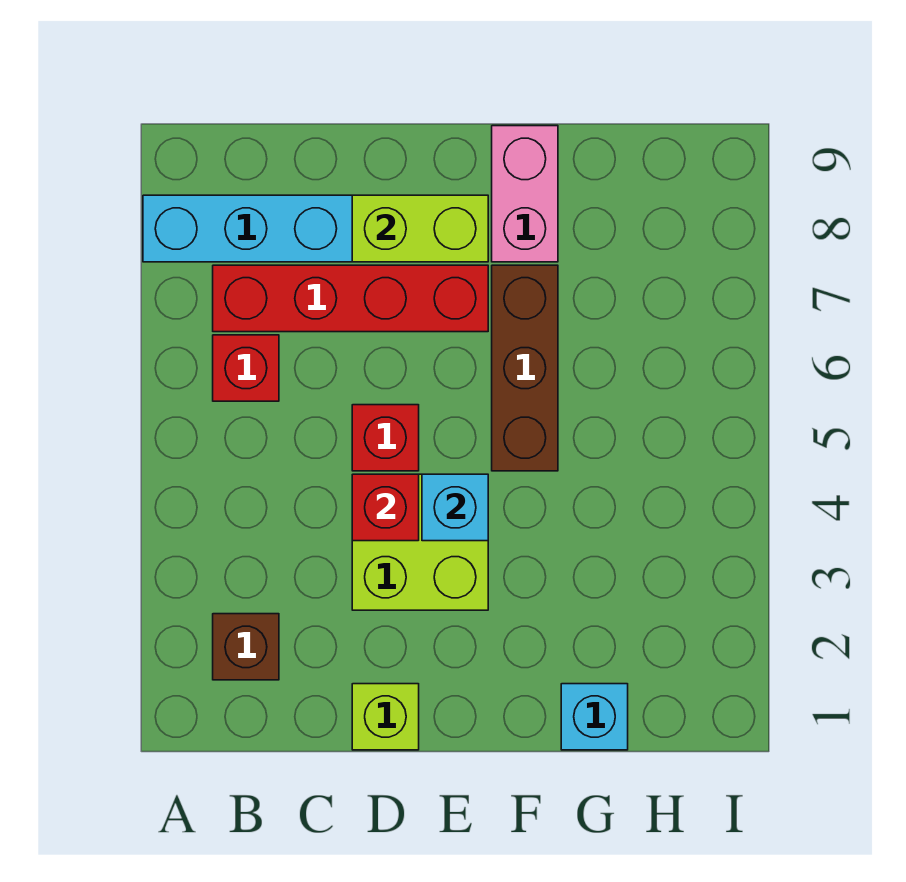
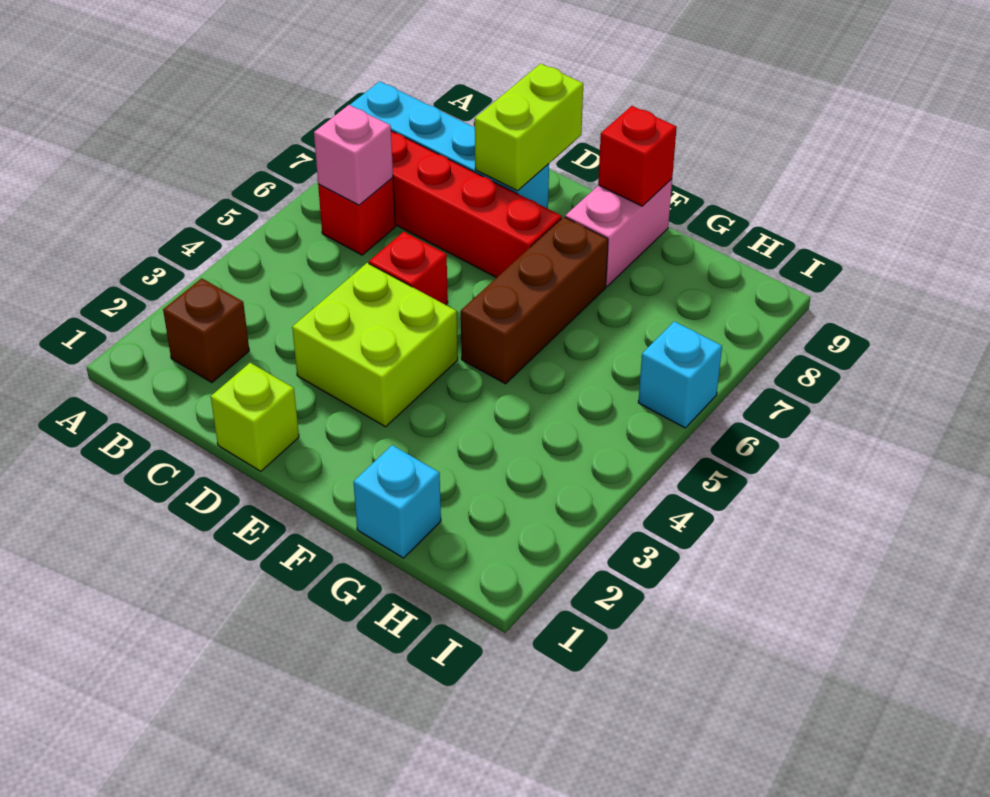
none -> pink 1x1 brick [314,105,393,205]
red 1x1 brick [352,474,419,541] -> red 1x1 brick moved to [598,106,677,206]
lime 1x2 brick [352,195,488,262] -> lime 1x2 brick turned to [475,64,583,191]
cyan 1x1 brick [422,474,488,541] -> cyan 1x1 brick moved to [638,321,722,428]

